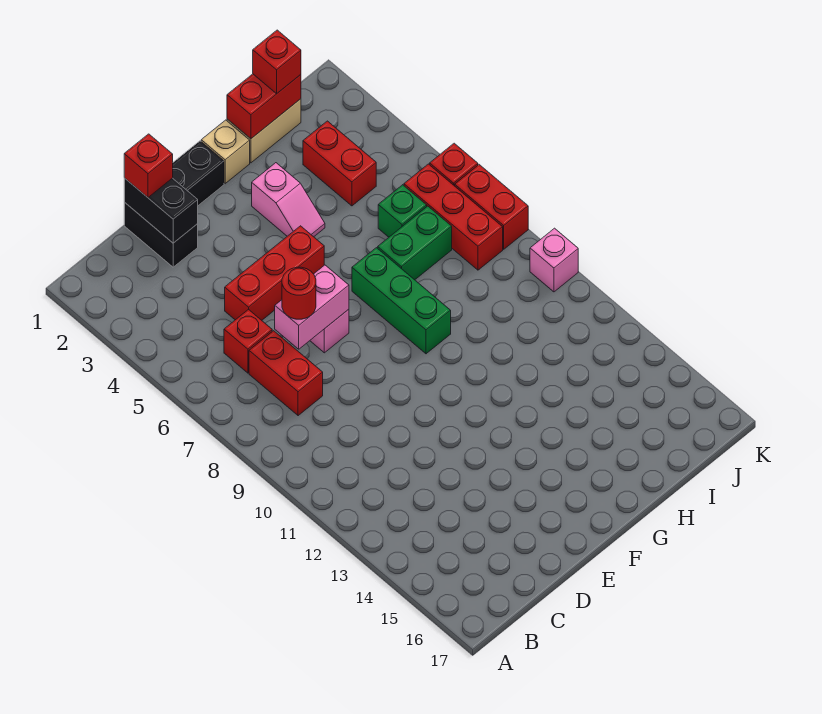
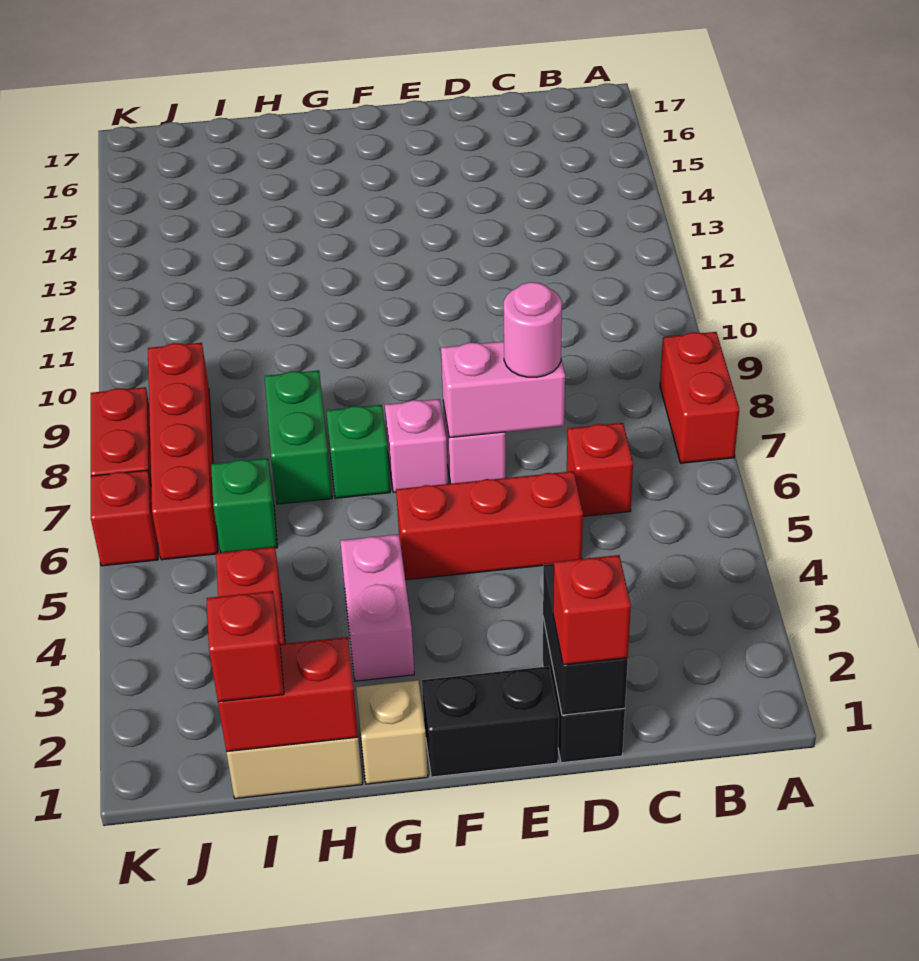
red 1x2 brick [249,331,323,416] -> red 1x2 brick moved to [660,332,739,463]
red 1x1 round brick [282,267,316,319] -> pink 1x1 round brick [504,282,562,377]
pink 1x2 slope [252,163,325,237] -> pink 1x2 brick [340,534,414,681]
green 1x3 brick [352,248,451,354] -> green 1x1 brick [326,405,390,498]
green 1x2 brick [378,206,452,280] -> green 1x2 brick turned to [265,370,332,504]
red 1x3 brick [404,164,503,270] -> red 1x4 brick [148,343,218,560]
pink 1x1 brick [530,228,578,292] -> pink 1x1 brick moved to [385,399,448,492]

